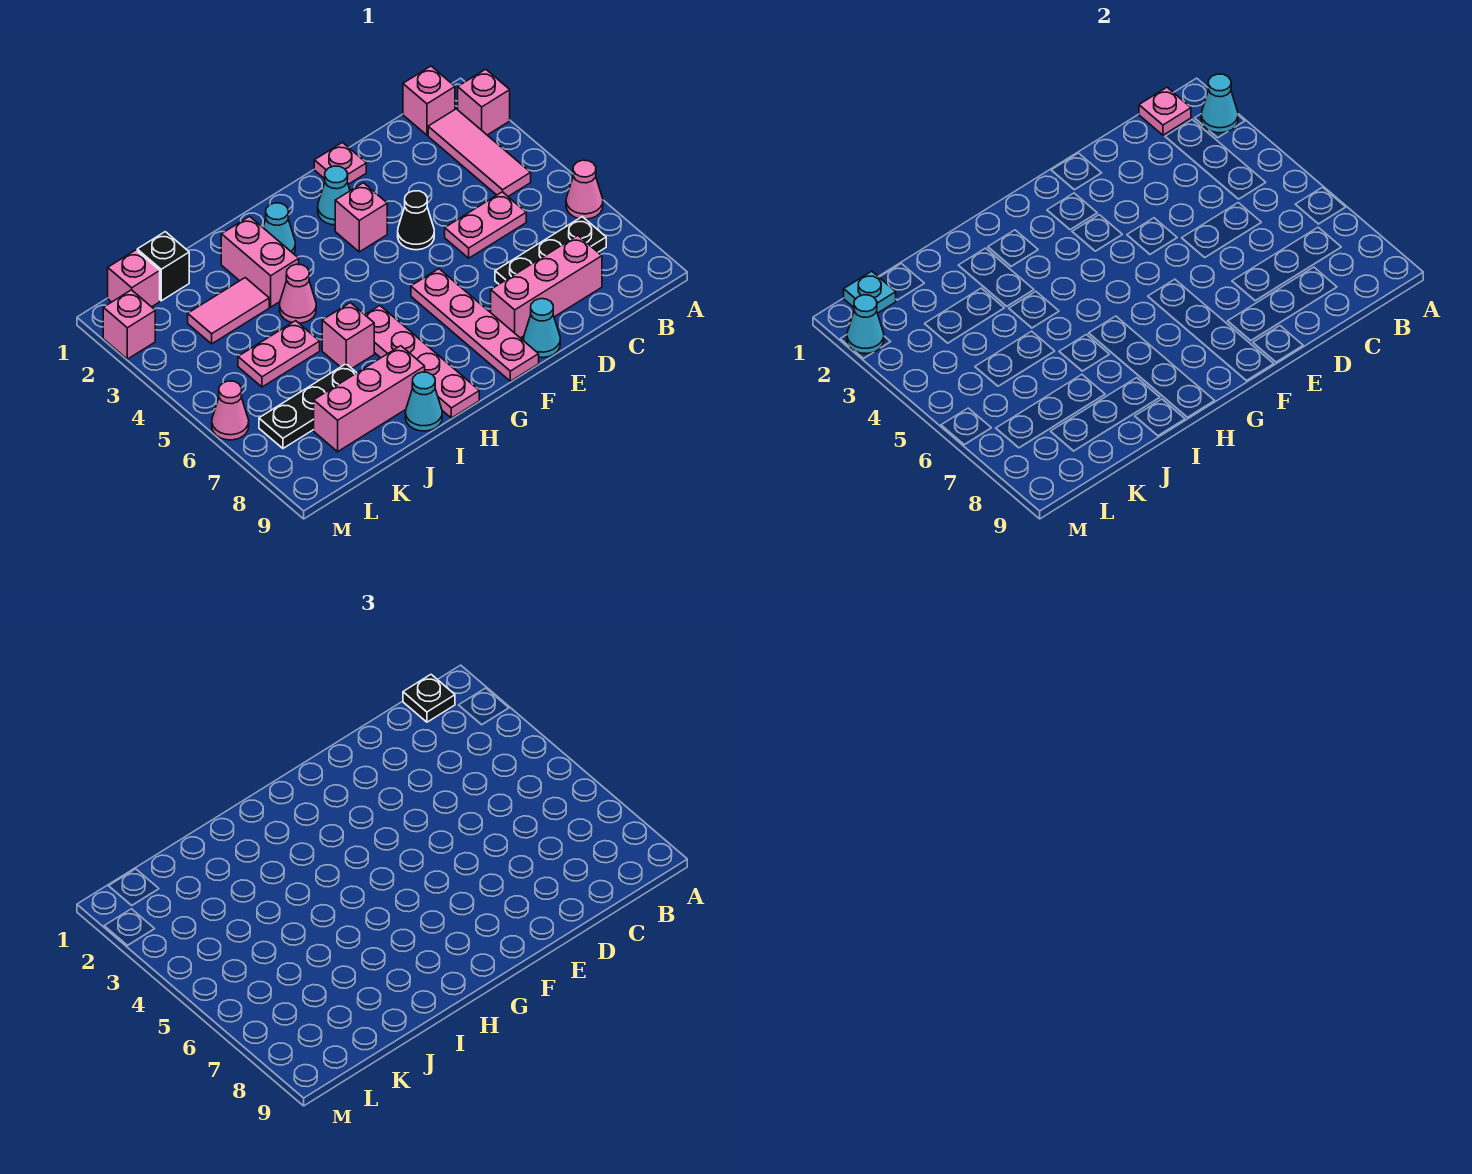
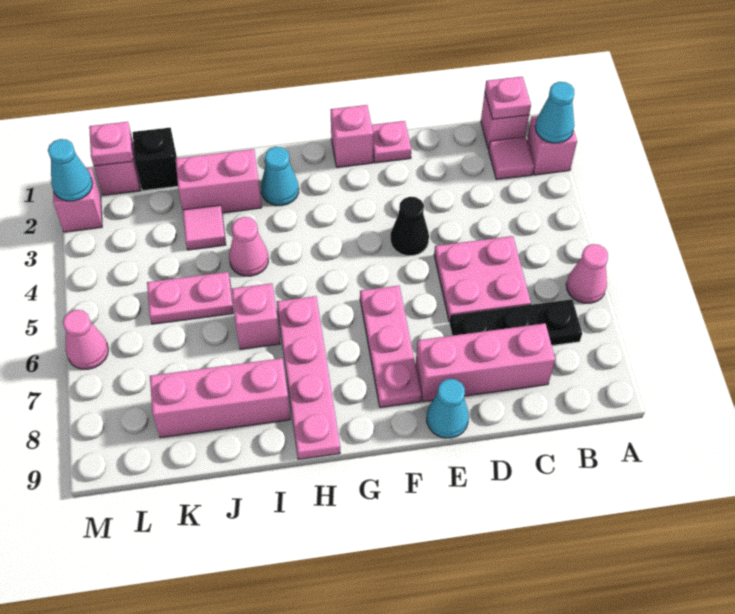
black 1x1 plate [403,675,455,722] -> none
pink 1x3 tile [428,109,531,196] -> pink 1x1 tile [489,137,534,180]
pink 1x2 plate [445,192,526,258] -> pink 2x2 plate [434,236,531,322]
cyan 1x1 cone [318,166,350,225] -> none
pink 1x1 brick [335,183,387,252] -> pink 1x1 brick moved to [330,105,373,167]
pink 1x4 plate [411,269,539,381] -> pink 1x3 plate [360,286,421,408]
pink 1x2 brick [221,216,299,307] -> pink 1x2 brick turned to [176,149,262,213]
cyan 1x1 cone [405,372,442,431] -> none
pink 1x2 tile [188,278,269,344] -> pink 1x1 tile [183,205,226,250]
black 1x3 plate [259,364,356,448] -> none
cyan 1x1 plate [844,271,896,313] -> pink 1x1 plate [89,122,133,166]

